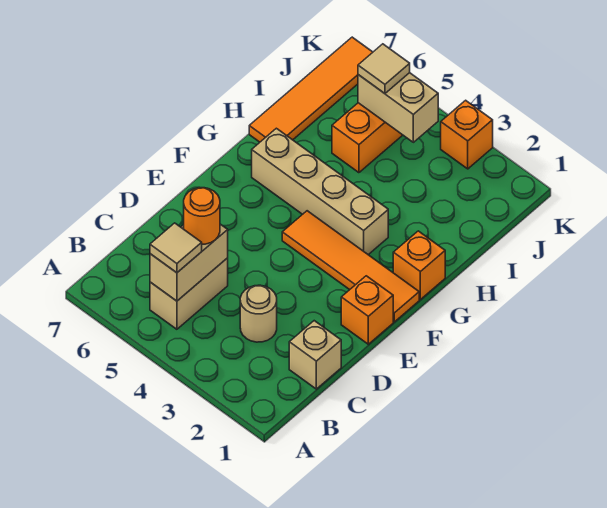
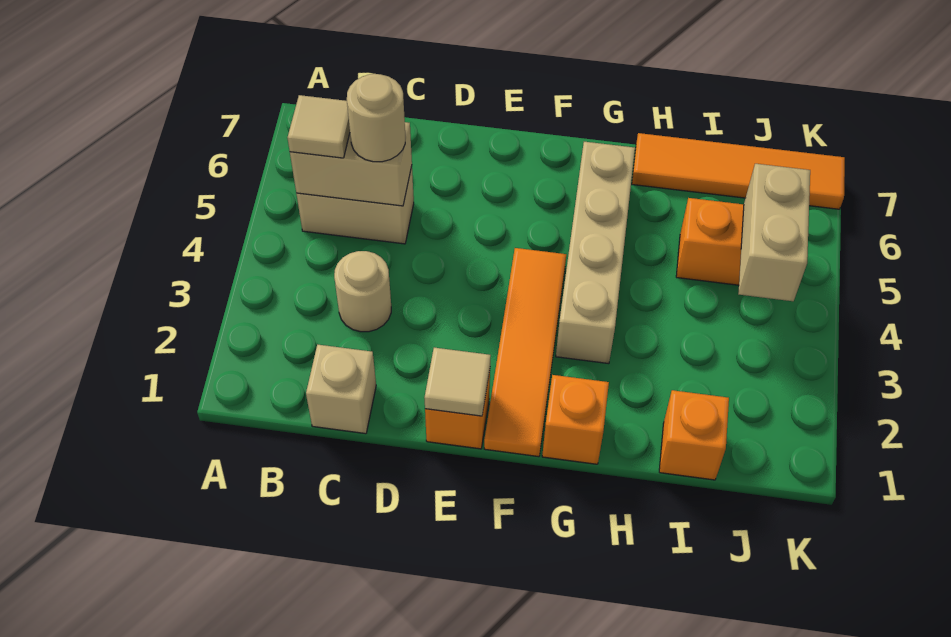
orange 1x1 round brick [184,188,220,244] -> tan 1x1 round brick [347,74,405,162]
tan 1x1 tile [358,44,410,93] -> tan 1x1 tile moved to [424,348,491,416]
orange 1x1 brick [441,100,493,169] -> orange 1x1 brick moved to [659,390,729,480]

